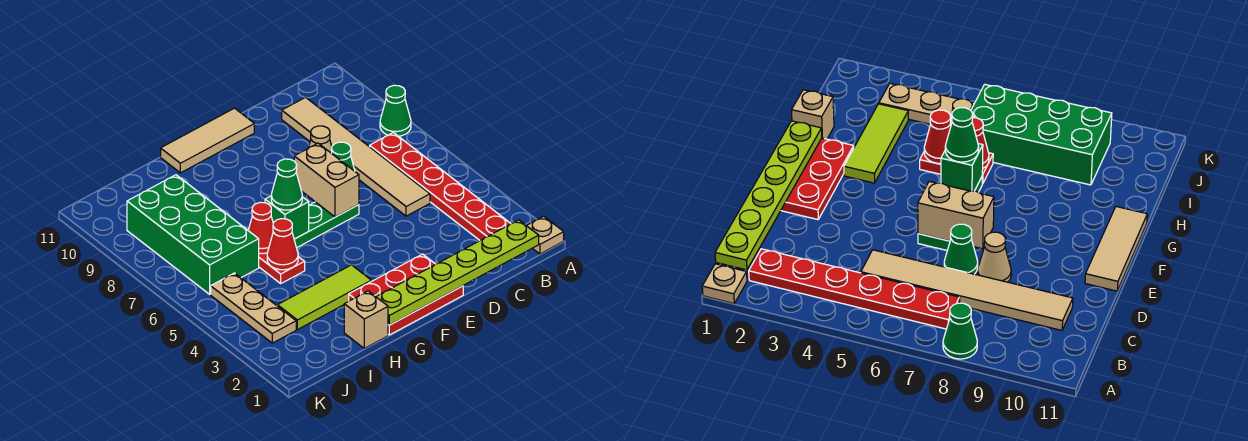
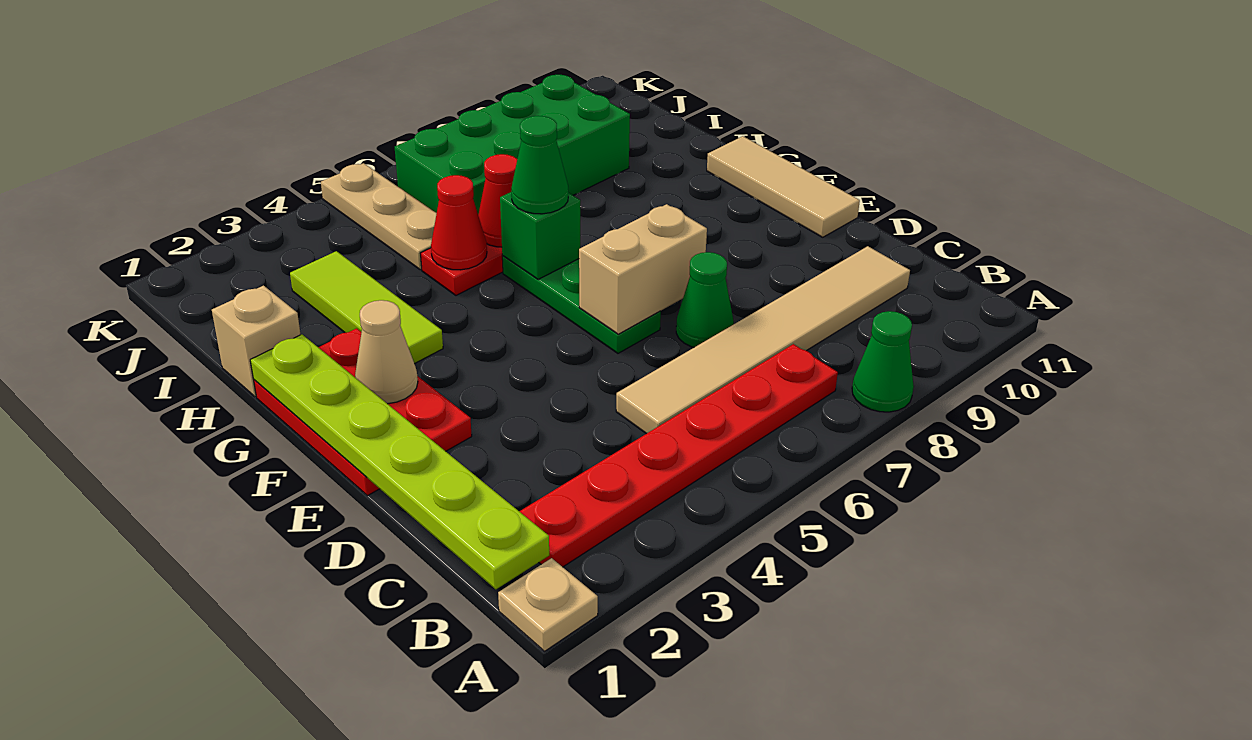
tan 1x1 cone [309,126,332,153] -> tan 1x1 cone moved to [355,300,418,404]
tan 1x3 plate [211,273,296,343] -> tan 1x3 plate turned to [321,163,437,270]

